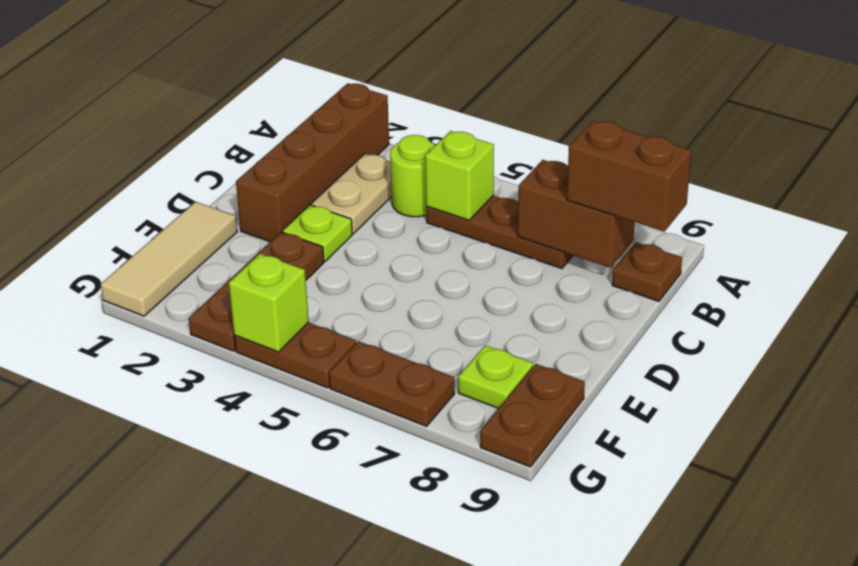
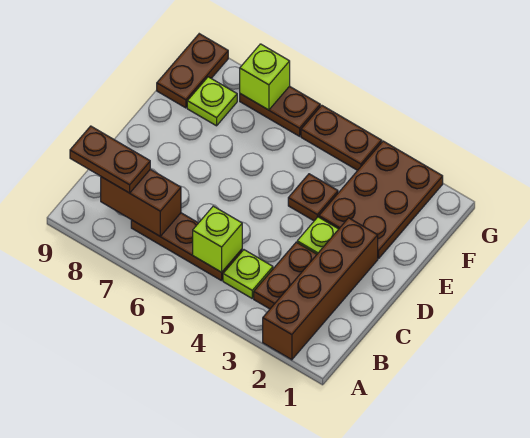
tan 1x2 plate [311,154,392,234] -> brown 1x2 plate [254,242,317,309]
lime 1x1 round brick [390,135,435,217] -> lime 1x1 plate [223,250,273,298]
brown 1x2 brick [567,121,691,232] -> brown 1x2 plate [70,126,150,193]
brown 1x1 plate [612,242,682,301] -> brown 1x1 plate moved to [288,174,338,221]
tan 1x3 tile [101,202,237,316] -> none
brown 1x3 plate [189,232,324,351] -> brown 2x3 plate [319,141,443,258]
lime 1x1 brick [229,254,309,352] -> lime 1x1 brick moved to [240,44,290,110]

